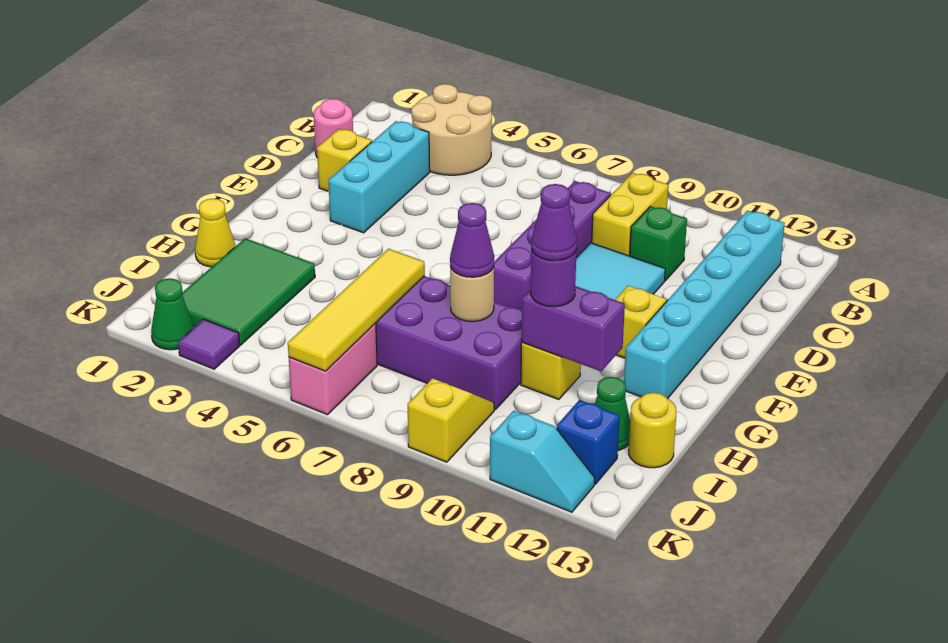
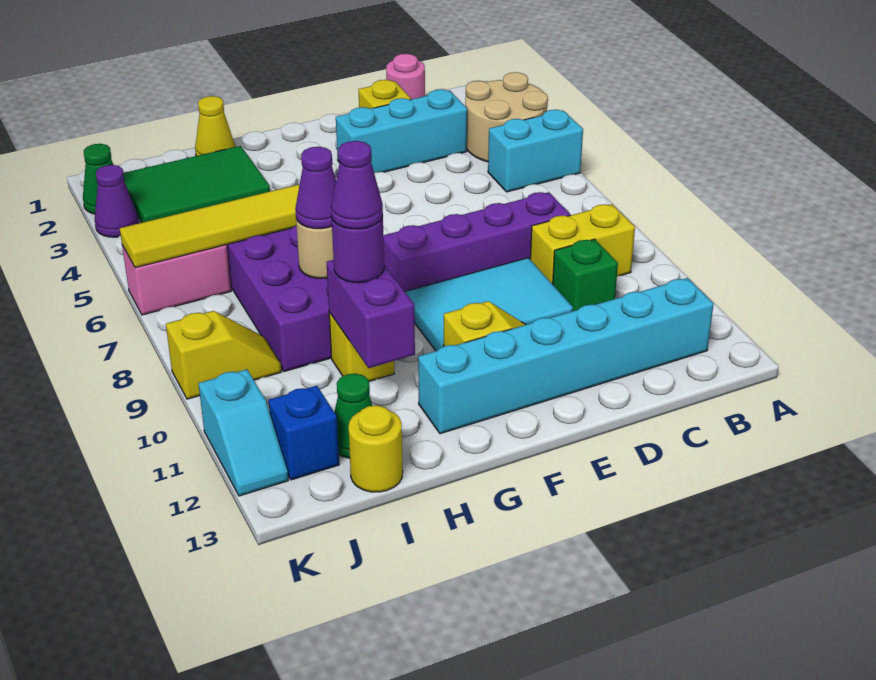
none -> cyan 1x2 brick [488,110,583,192]
purple 1x1 tile [178,319,240,369] -> purple 1x1 cone [95,165,139,237]

